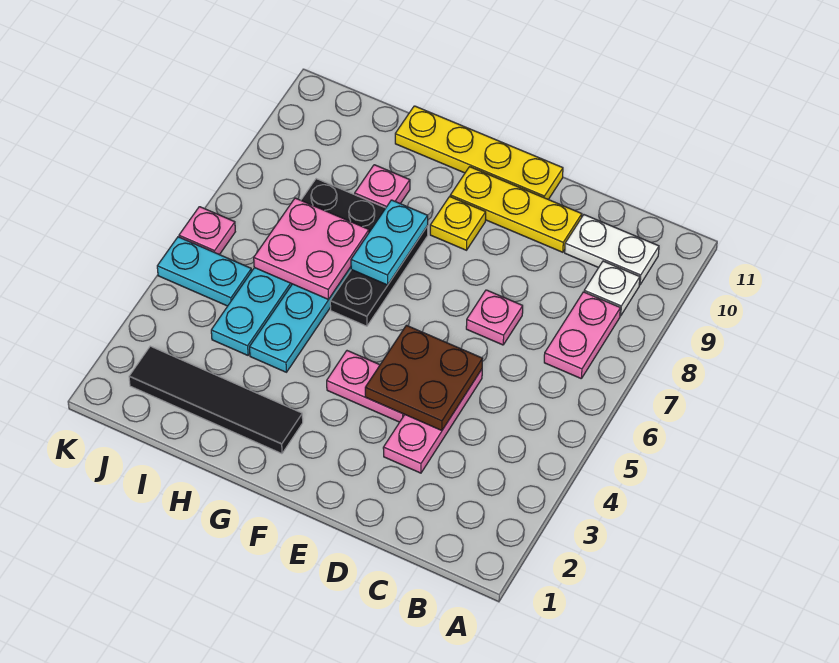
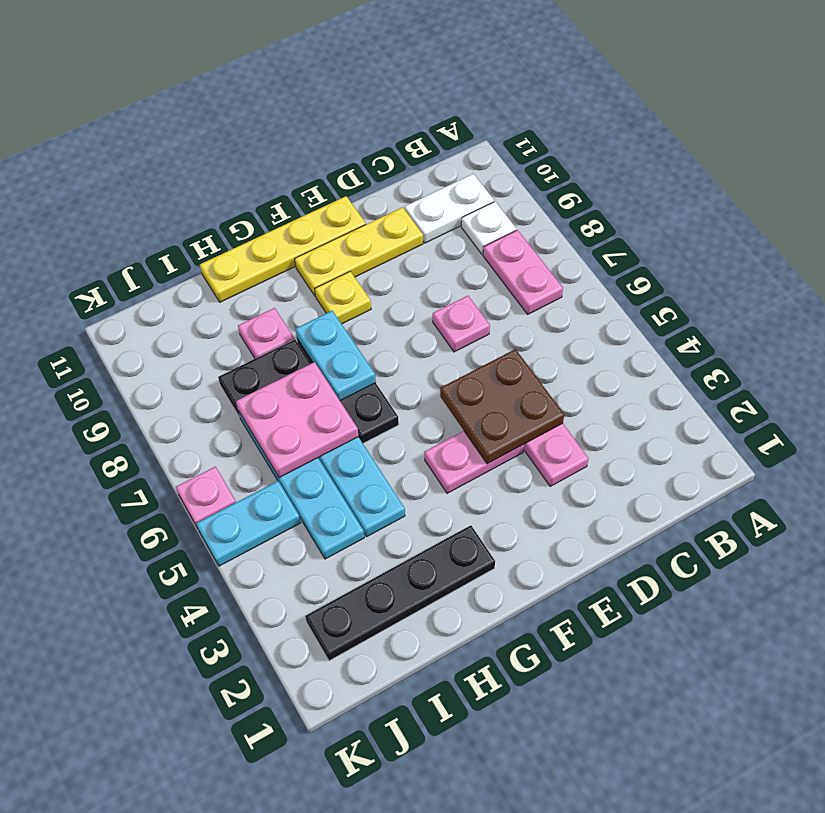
black 1x4 tile [129,346,303,454] -> black 1x4 plate [305,525,495,661]

